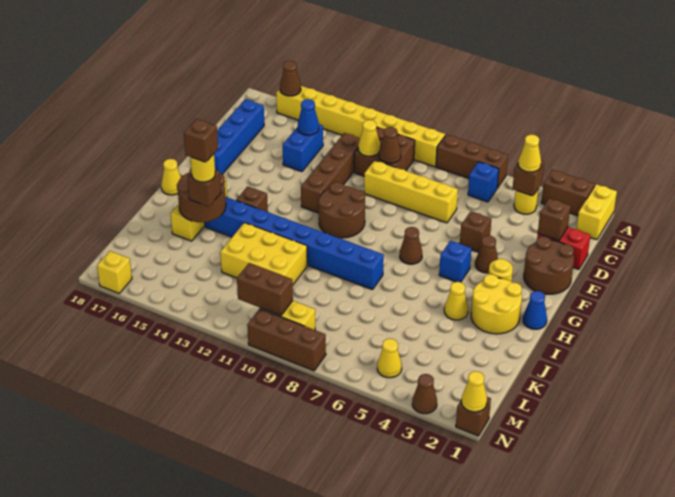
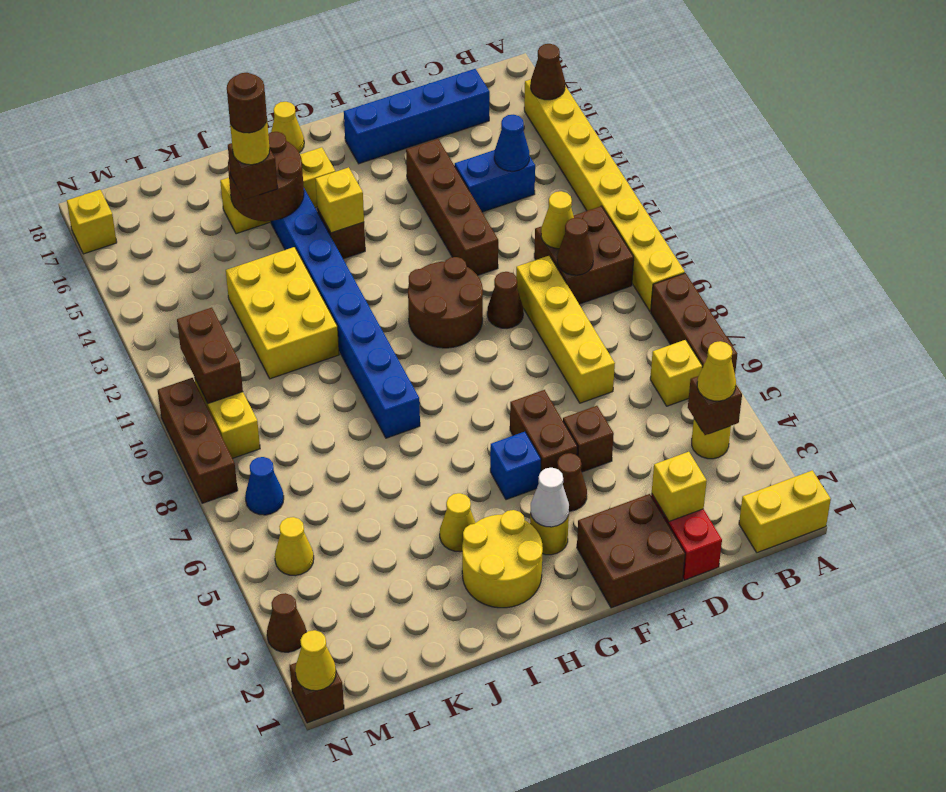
brown 1x2 brick [541,170,595,216] -> brown 1x2 brick moved to [510,390,578,471]
blue 1x1 brick [468,162,499,202] -> yellow 1x1 brick [650,340,703,406]
brown 1x4 brick [301,133,360,213] -> brown 1x4 brick turned to [406,139,498,275]
brown 1x1 brick [538,198,571,241] -> yellow 1x1 brick [652,452,707,521]
brown 2x2 round brick [524,236,574,294] -> brown 2x2 brick [577,494,685,608]
none -> white 1x1 cone [530,468,569,527]
brown 1x1 cone [400,227,422,264] -> brown 1x1 cone moved to [487,272,523,328]
blue 1x1 cone [523,291,547,329] -> blue 1x1 cone moved to [245,457,284,515]
none -> yellow 1x1 brick [315,167,364,233]
brown 1x1 brick [184,119,218,162] -> brown 1x1 round brick [227,73,267,133]

